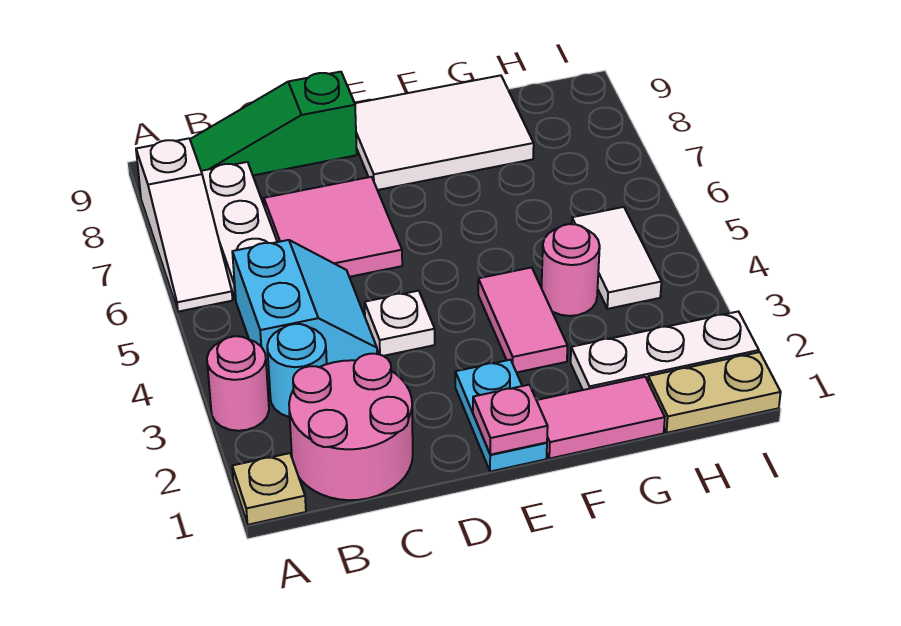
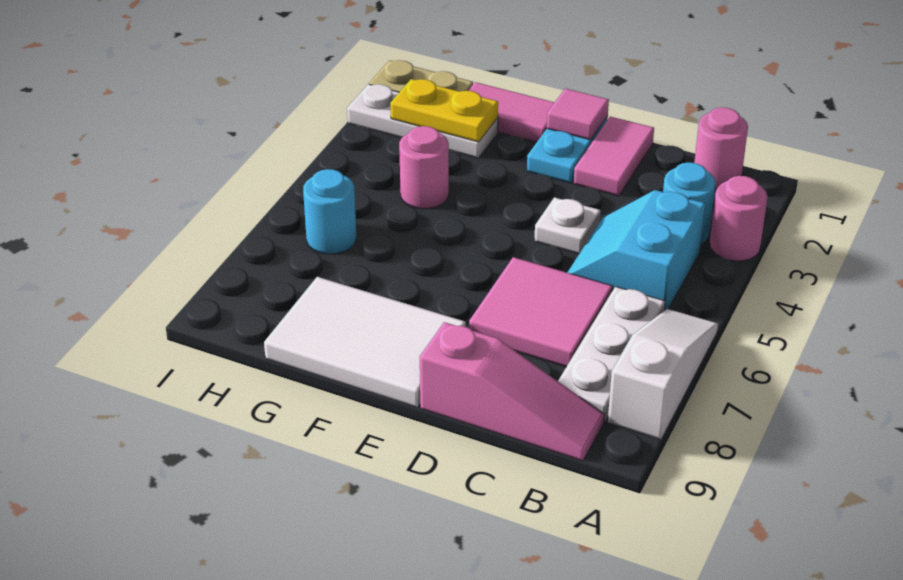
tan 1x1 plate [232,453,306,525] -> none
pink 2x2 round brick [289,354,413,500] -> pink 1x1 round brick [694,107,748,189]
green 1x3 slope [190,72,357,175] -> pink 1x3 slope [420,322,605,461]
pink 1x1 plate [473,385,548,455] -> pink 1x1 tile [547,88,609,140]
pink 1x2 tile [478,267,568,372] -> pink 1x2 tile moved to [574,116,654,196]
none -> yellow 1x2 plate [390,79,498,142]
white 1x2 tile [572,207,661,309] -> none
none -> cyan 1x1 round brick [303,169,356,254]

